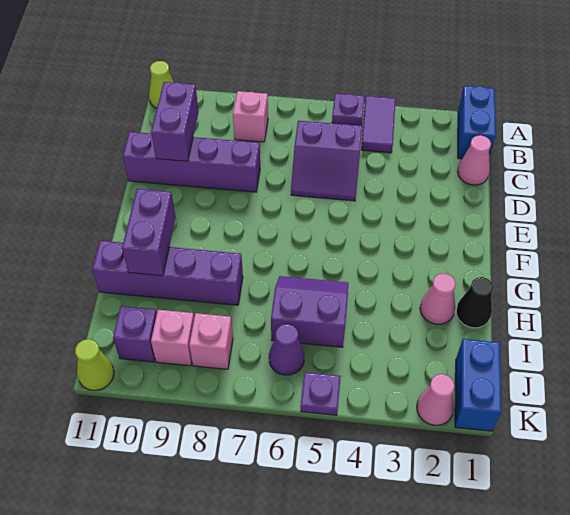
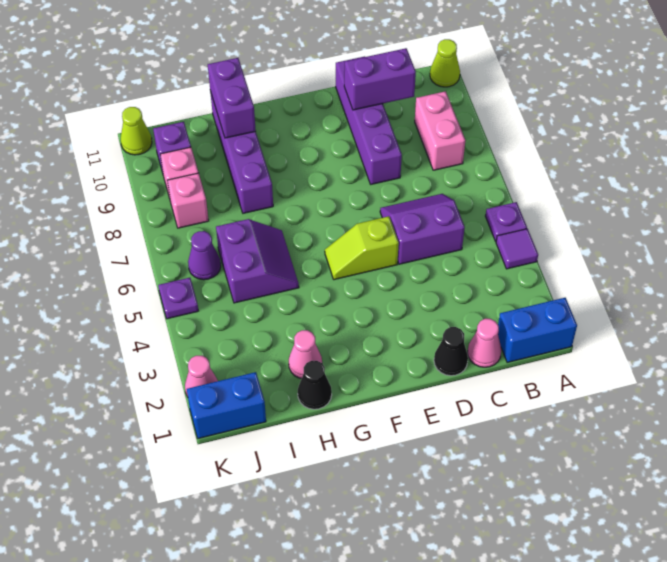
purple 1x2 tile [361,96,396,153] -> purple 1x1 tile [496,229,538,269]
pink 1x1 brick [233,91,268,142] -> pink 1x2 brick [415,91,465,170]
purple 2x2 slope [291,121,362,201] -> purple 2x2 slope turned to [380,194,465,264]
none -> black 1x1 cone [434,327,468,376]
none -> lime 1x2 slope [325,216,399,280]
purple 1x2 brick [122,189,176,276] -> purple 1x2 brick turned to [208,58,256,138]

